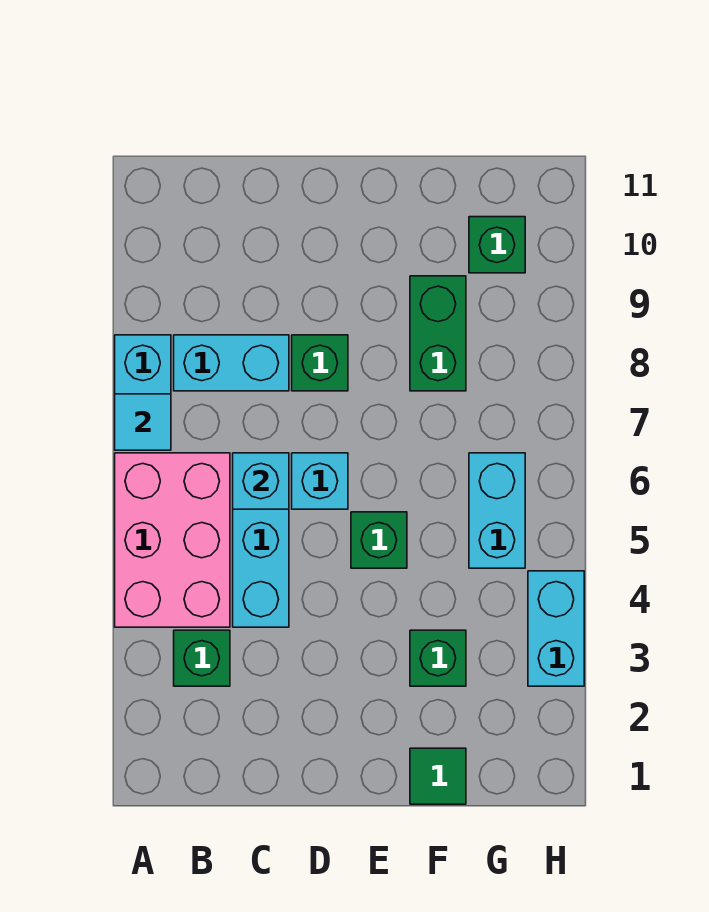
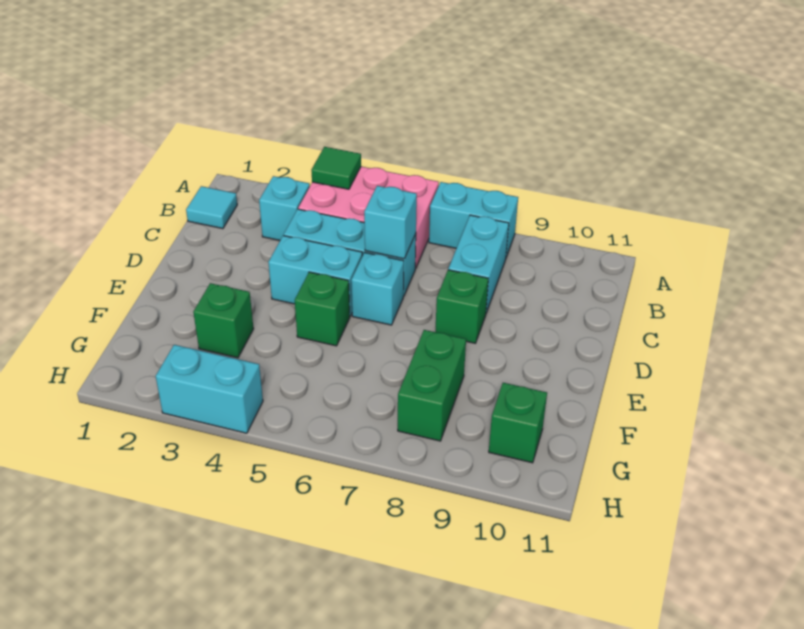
cyan 1x1 tile [115,394,171,450] -> cyan 1x1 tile moved to [186,186,237,229]
green 1x1 brick [174,630,230,686] -> cyan 1x1 brick [259,176,310,240]
green 1x1 tile [410,748,466,804] -> green 1x1 tile moved to [311,147,361,189]
green 1x2 brick [410,276,466,391] -> green 1x2 brick turned to [398,330,466,441]
cyan 1x2 brick [469,453,525,568] -> cyan 1x2 brick moved to [268,236,362,316]

